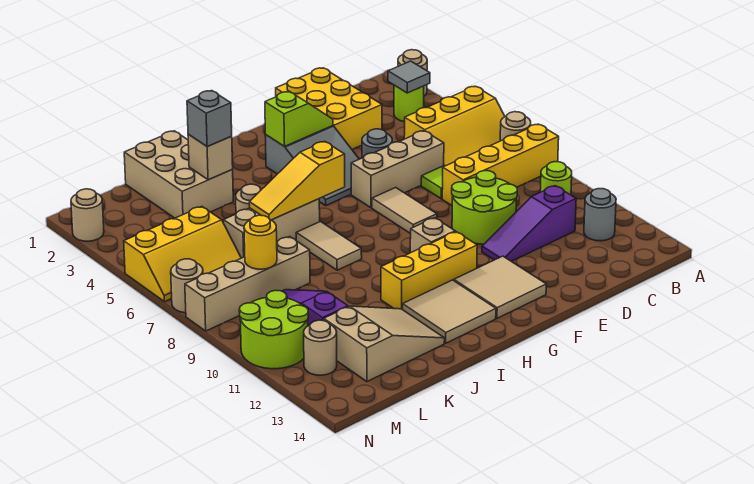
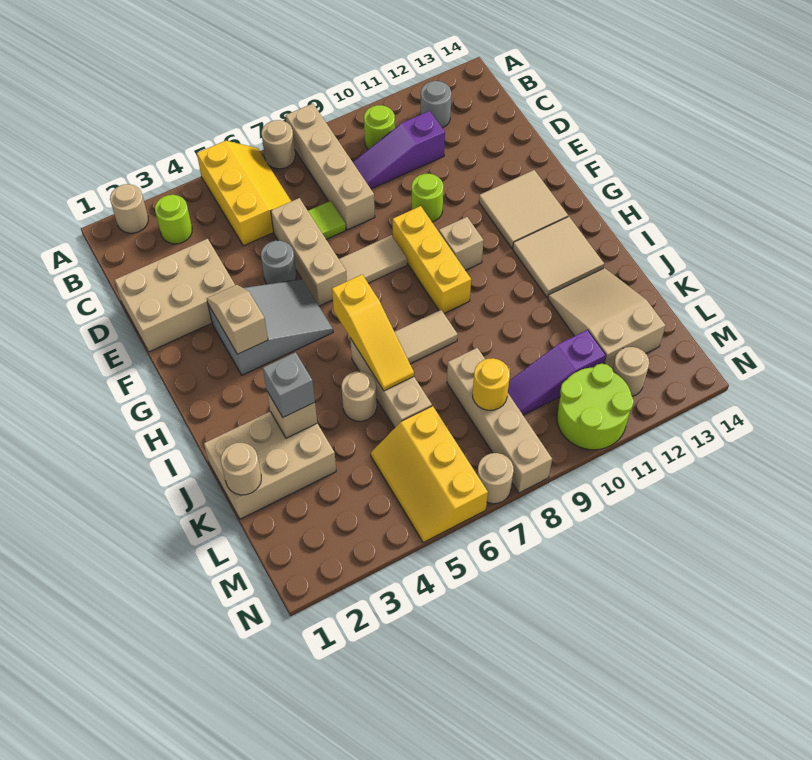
yellow 1x4 brick [442,124,559,205] -> tan 1x4 brick [286,104,375,230]
grey 1x1 tile [388,61,430,93] -> none
purple 1x3 slope [482,186,576,261] -> purple 1x3 slope turned to [353,111,445,189]
yellow 2x3 brick [276,68,382,149] -> tan 2x3 brick [115,239,235,352]
lime 2x2 round brick [452,171,517,244] -> lime 1x1 round brick [412,174,443,222]
lime 1x2 slope [265,91,333,146] -> tan 1x2 slope [207,285,268,354]
yellow 1x3 brick [381,232,477,310] -> yellow 1x3 brick moved to [393,206,471,313]
yellow 2x3 slope [124,207,241,302] -> yellow 2x3 slope turned to [371,406,488,543]
tan 1x1 round brick [71,189,104,241] -> tan 1x1 round brick moved to [221,443,261,495]

